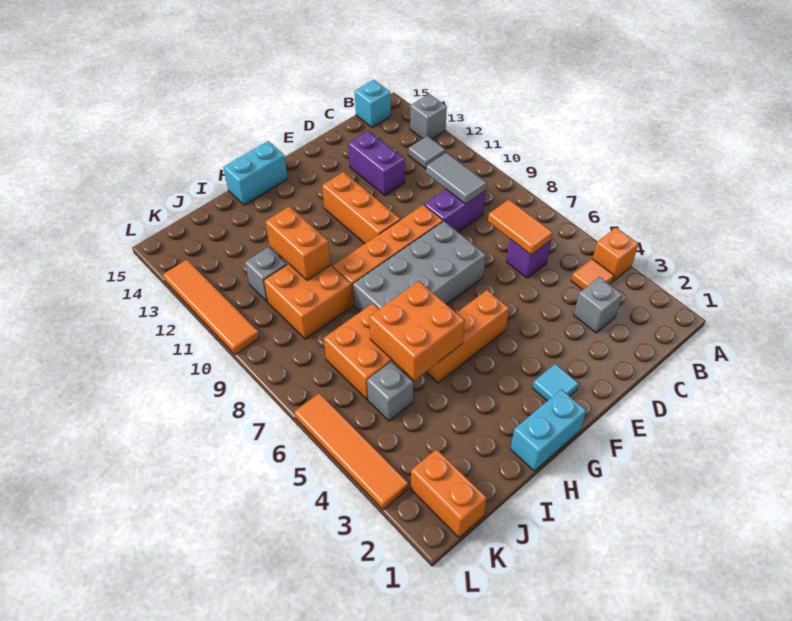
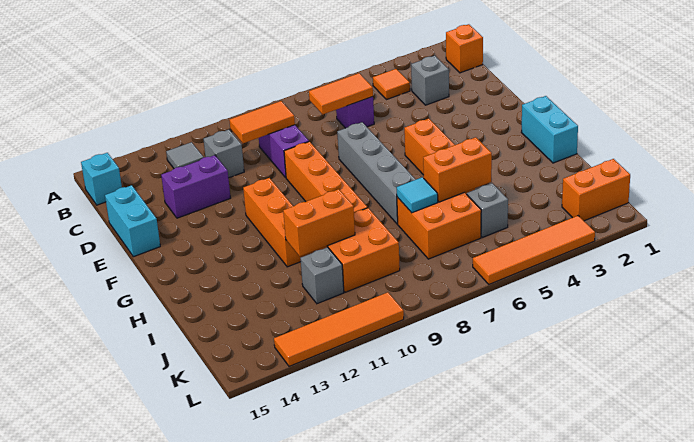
orange 1x1 brick [593,228,639,281] -> orange 1x1 brick moved to [446,24,483,73]
grey 1x1 brick [410,94,447,139] -> grey 1x1 brick moved to [203,130,244,178]
grey 1x2 tile [426,153,486,204] -> orange 1x2 tile [229,101,295,143]
grey 2x4 brick [353,221,486,312] -> grey 1x4 brick [337,122,416,224]
cyan 1x1 tile [533,364,579,401] -> cyan 1x1 tile moved to [397,177,438,213]
orange 1x3 brick [322,172,400,243] -> orange 1x3 brick turned to [243,178,313,267]
cyan 1x2 brick [223,141,288,205] -> cyan 1x2 brick moved to [105,185,160,257]
orange 2x2 brick [369,281,465,380] -> orange 1x2 brick [423,137,492,202]

